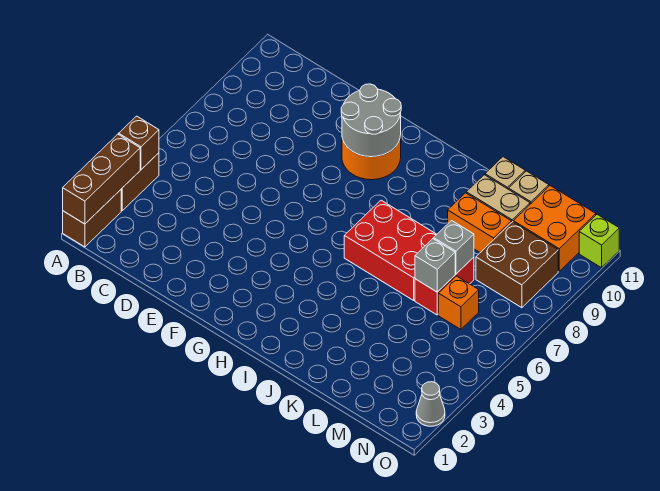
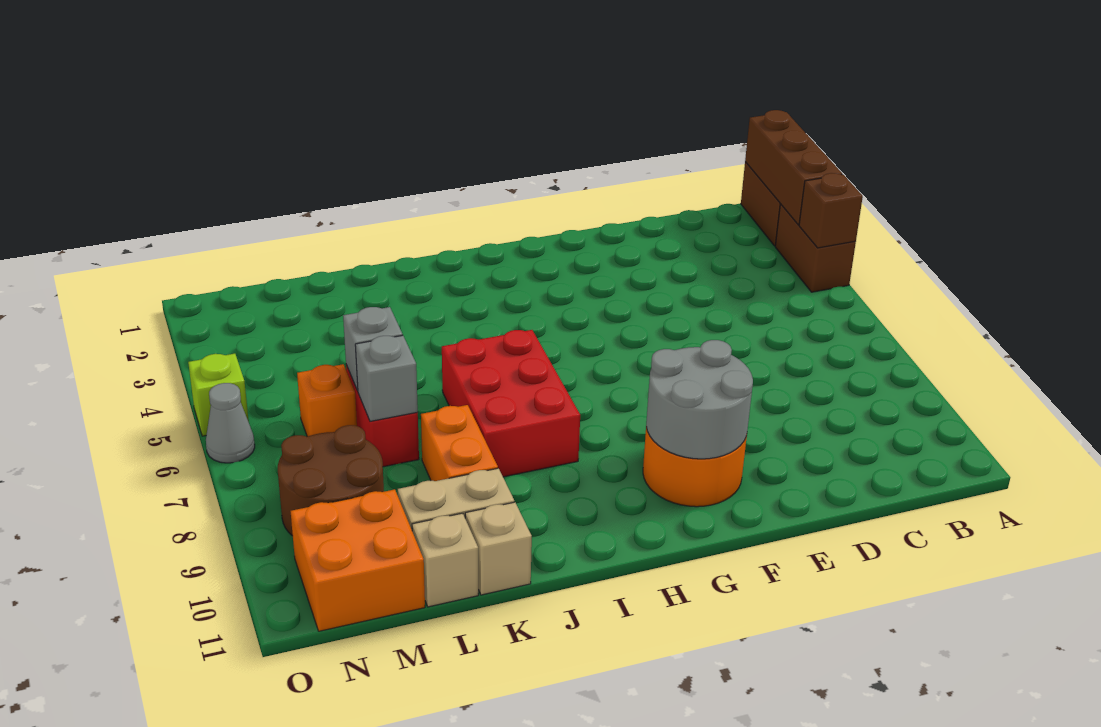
red 2x3 brick [344,200,437,300] -> red 2x3 brick turned to [442,330,580,477]
orange 1x2 brick [448,193,511,253] -> orange 1x2 brick turned to [421,405,498,481]
brown 2x2 brick [476,222,558,308] -> brown 2x2 round brick [278,425,384,536]
grey 1x1 cone [416,382,445,426] -> grey 1x1 cone moved to [206,383,255,463]
lime 1x1 brick [579,214,619,268] -> lime 1x1 brick moved to [188,354,249,436]

